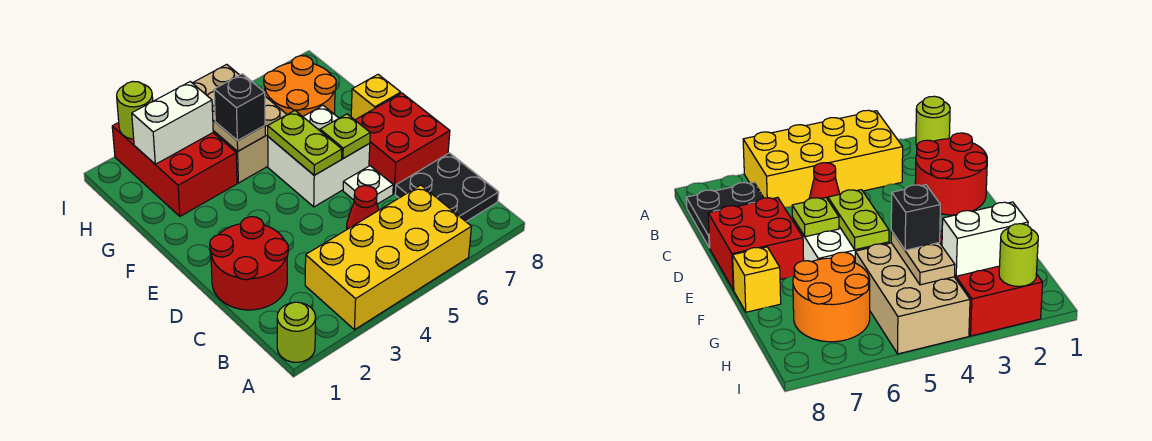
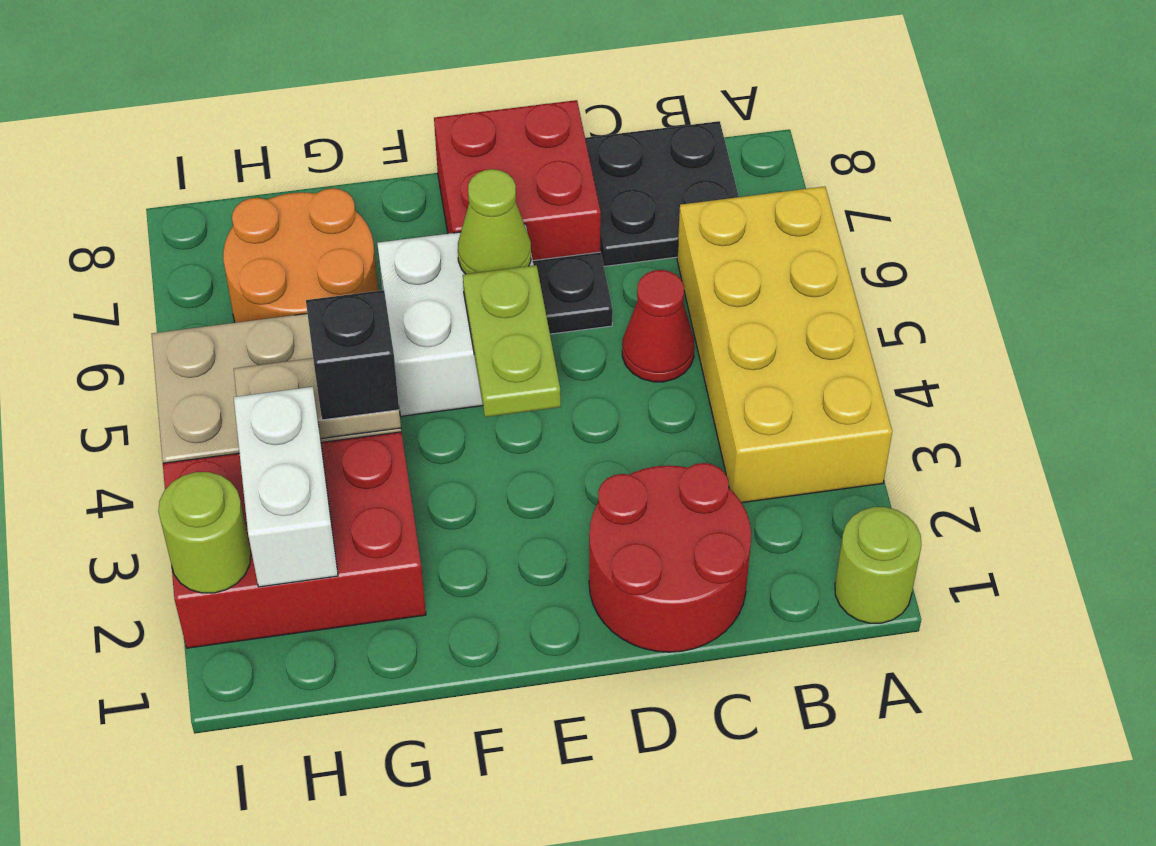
white 1x1 plate [343,166,393,204] -> black 1x1 plate [533,252,613,334]
lime 1x2 plate [268,111,342,175] -> lime 1x2 plate turned to [463,265,561,417]
lime 1x1 plate [320,114,370,159] -> lime 1x1 cone [458,169,531,274]
yellow 1x1 brick [351,75,401,120] -> none

